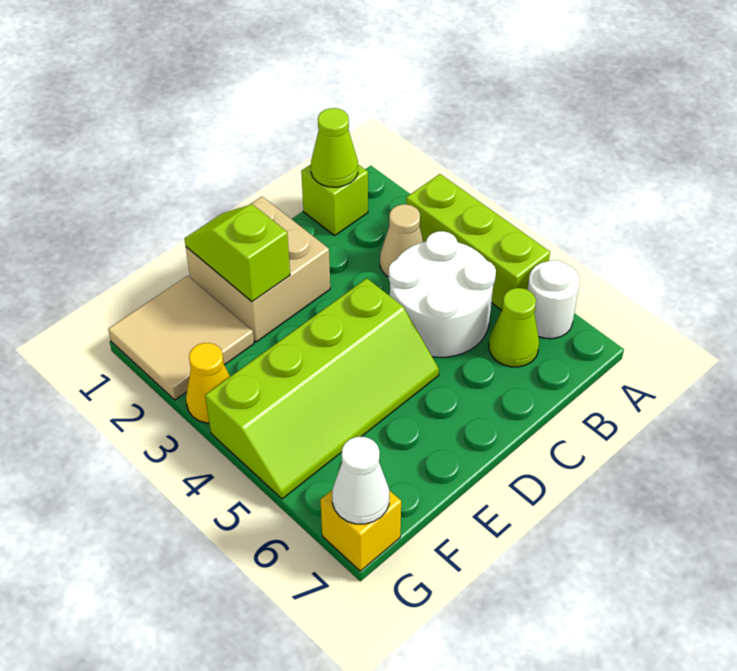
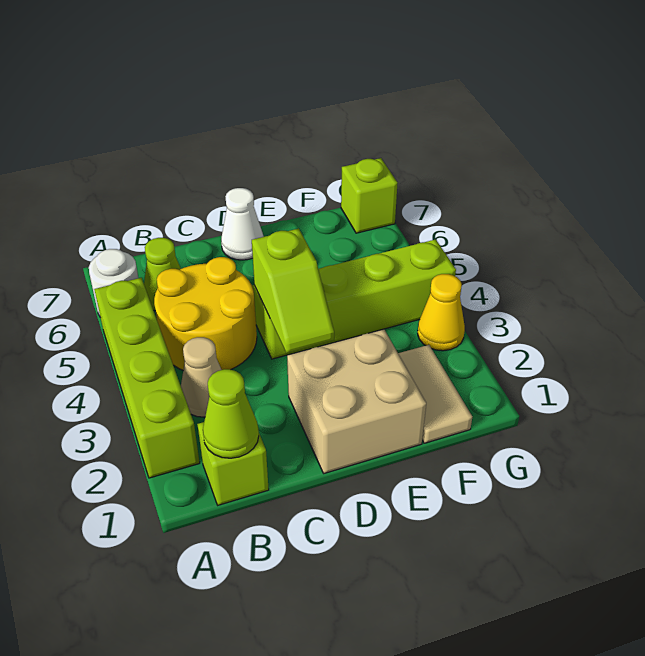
lime 1x3 brick [406,174,550,310] -> lime 1x4 brick [94,278,200,478]
white 2x2 round brick [389,231,496,357] -> yellow 2x2 round brick [154,257,257,370]
lime 1x2 slope [184,204,290,302] -> lime 1x2 slope moved to [252,228,334,353]
tan 2x2 tile [108,276,254,400] -> tan 1x2 tile [398,345,472,443]
yellow 1x1 brick [320,490,401,571] -> lime 1x1 brick [341,158,398,233]
white 1x1 cone [332,437,389,524] -> white 1x1 cone moved to [221,188,264,260]

